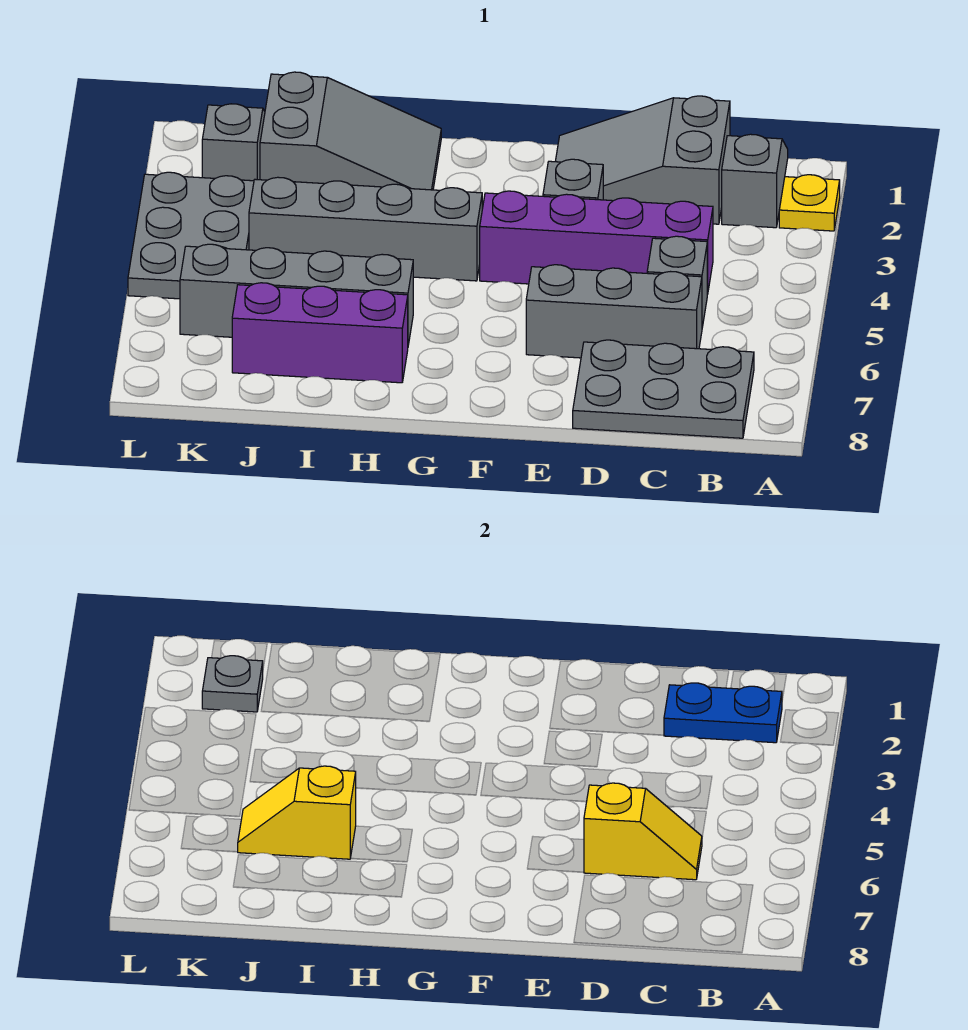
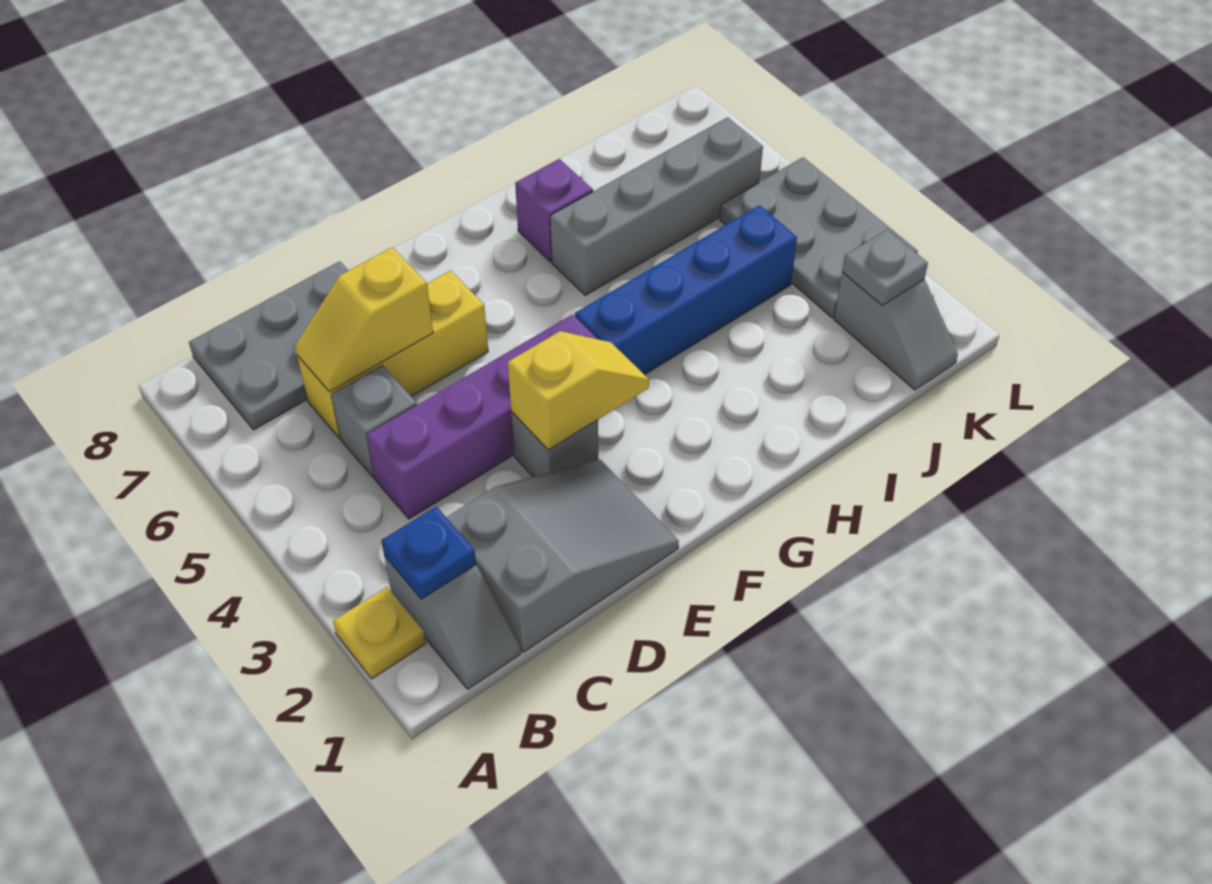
blue 1x2 plate [664,683,782,743] -> blue 1x1 plate [381,507,476,599]
grey 1x3 brick [526,265,702,358] -> yellow 1x3 brick [297,271,488,438]
grey 1x4 brick [249,177,482,281] -> blue 1x4 brick [575,205,797,375]
grey 2x3 slope [260,72,441,190] -> none
purple 1x3 brick [232,283,408,383] -> purple 1x1 brick [515,159,593,262]
yellow 1x2 slope [238,766,356,859] -> yellow 1x2 slope moved to [508,331,649,450]

